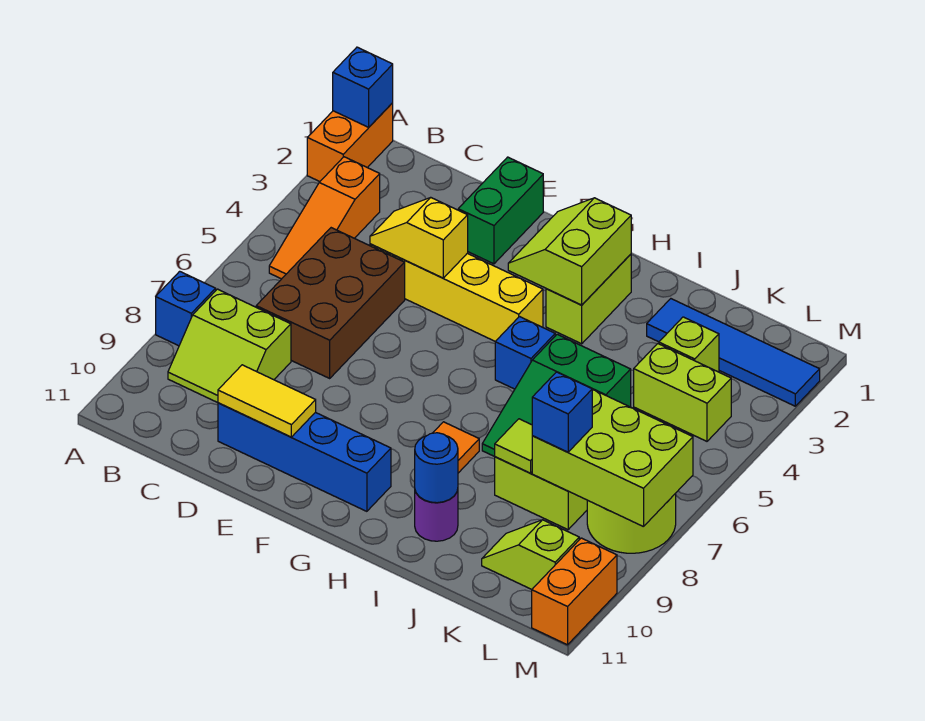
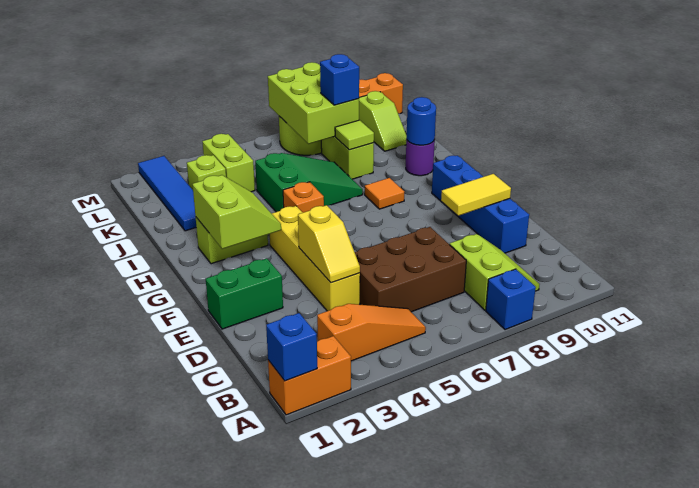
yellow 1x2 tile [218,365,316,437] -> yellow 1x2 tile turned to [441,174,511,216]
lime 2x2 slope [508,198,631,305] -> lime 2x2 slope turned to [193,175,281,249]
blue 1x1 brick [495,317,555,389] -> orange 1x1 brick [283,182,324,213]

